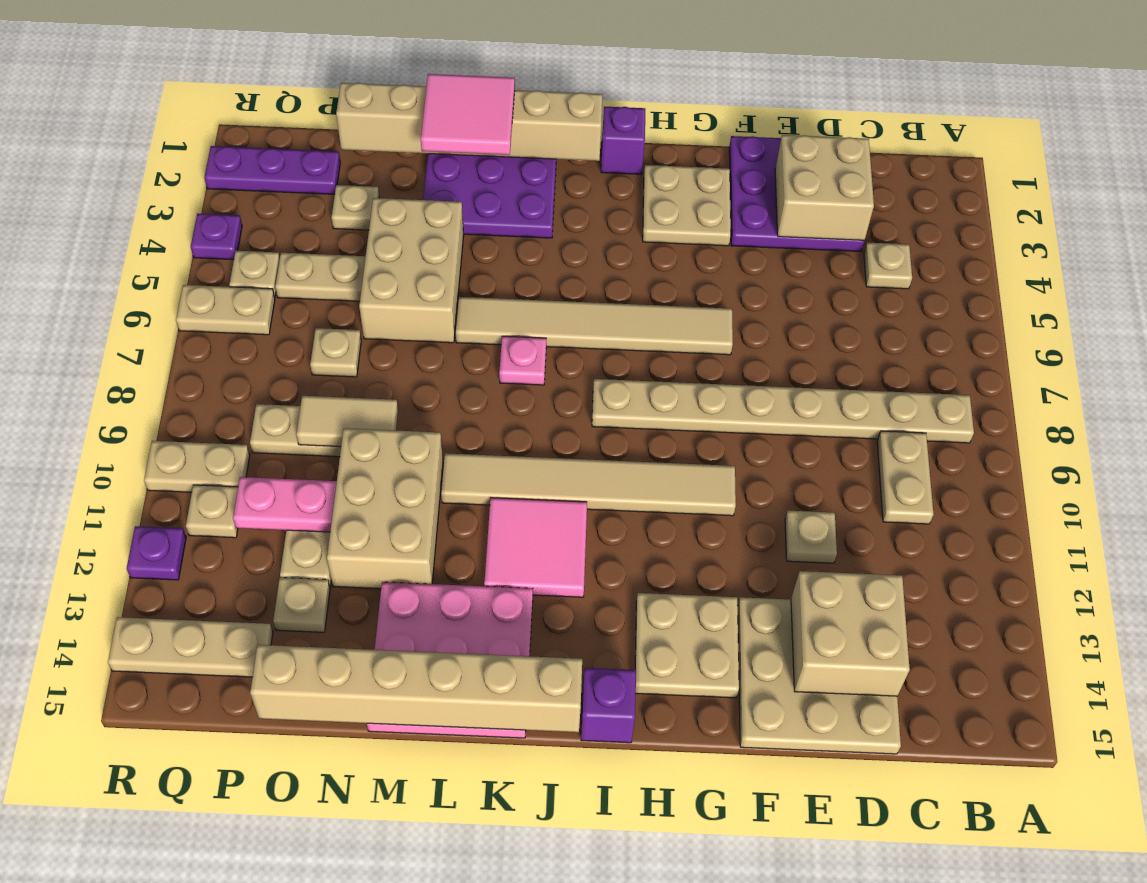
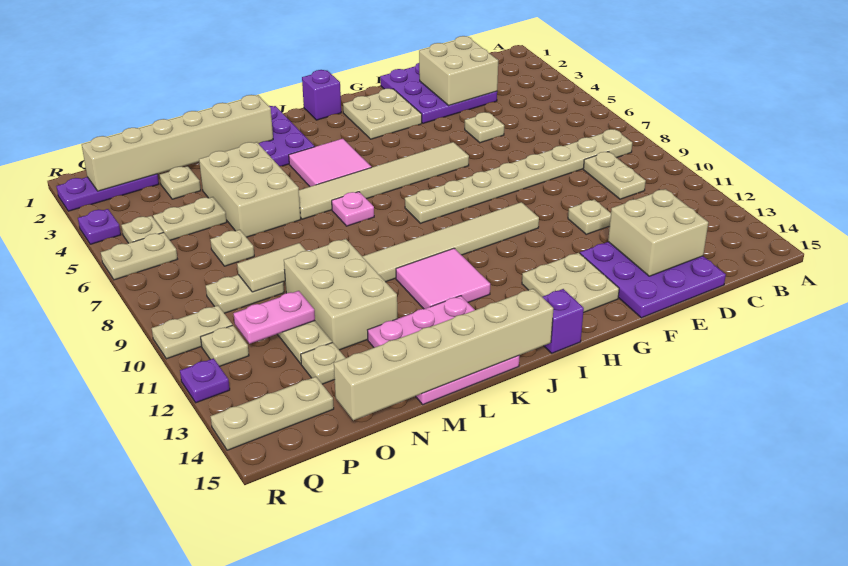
tan 1x1 plate [864,243,912,289] -> tan 1x1 plate moved to [465,112,504,143]
tan 3x3 plate [738,597,901,754] -> purple 3x3 plate [580,242,726,318]
tan 1x6 brick [336,83,603,161] -> tan 1x6 brick moved to [82,95,273,191]
pink 2x2 tile [421,74,515,155] -> pink 2x2 tile moved to [289,139,371,187]

